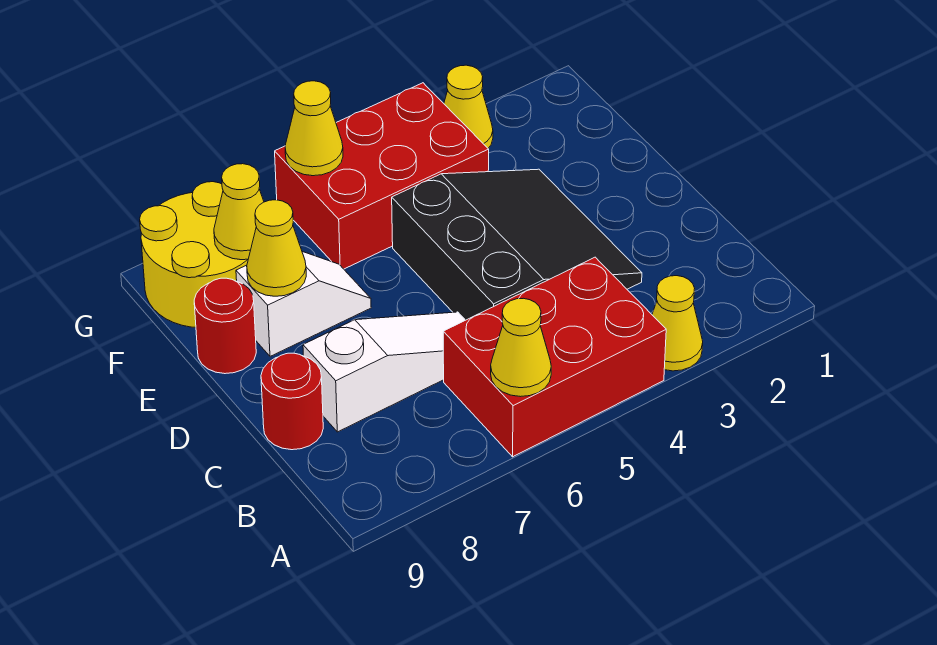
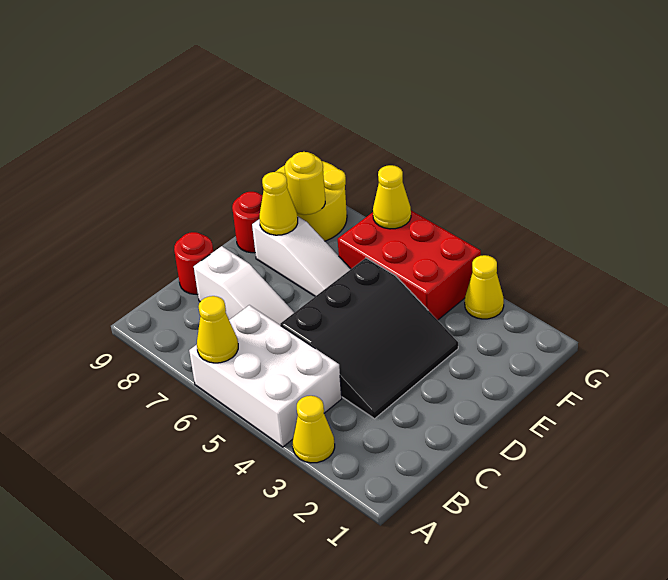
red 2x3 brick [443,257,666,457] -> white 2x3 brick [189,305,342,447]
white 1x2 slope [236,252,371,356] -> white 1x3 slope [252,216,351,296]
yellow 1x1 cone [214,164,264,260] -> yellow 1x1 round brick [285,152,325,215]

